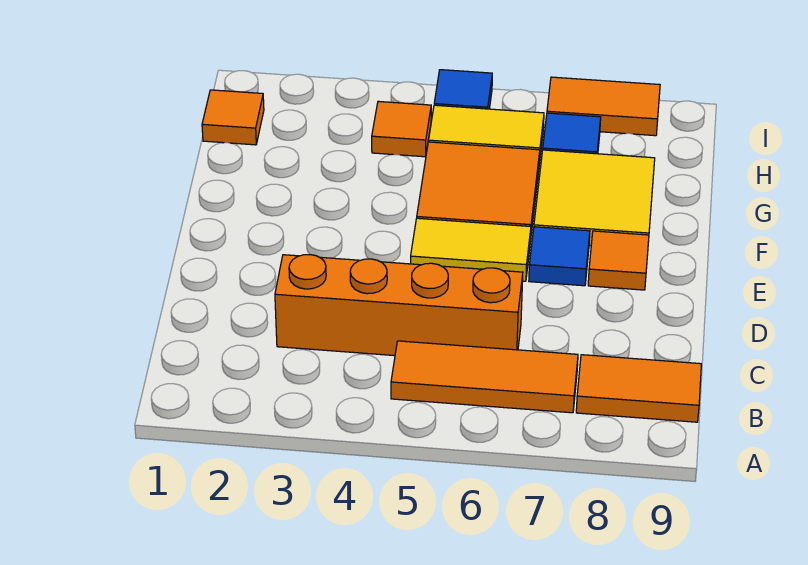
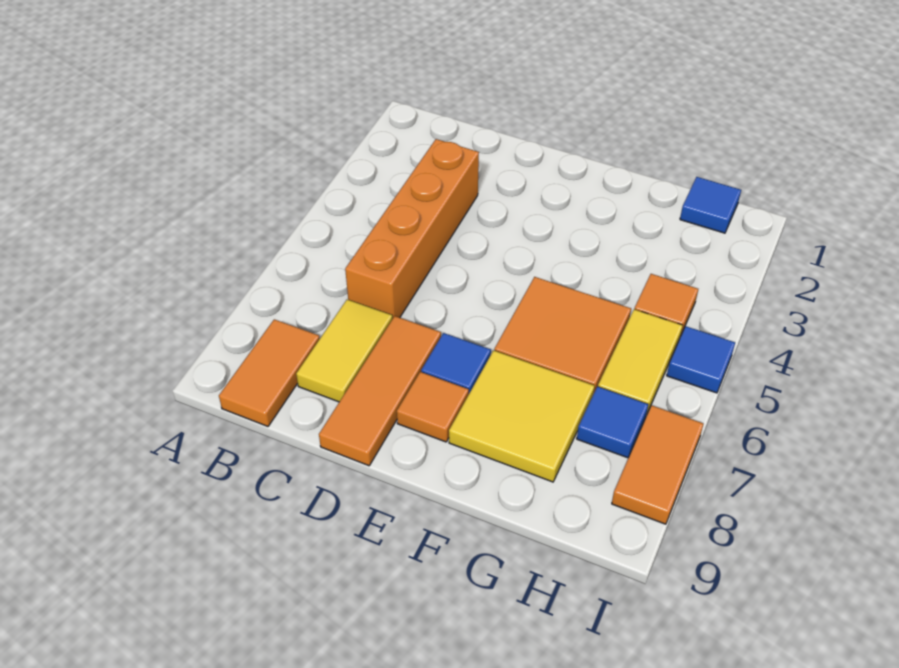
orange 1x3 tile [391,341,578,413] -> orange 1x3 tile moved to [319,316,441,466]
yellow 1x2 tile [411,218,531,281] -> yellow 1x2 tile moved to [296,299,392,402]
orange 1x1 tile [202,90,264,145] -> blue 1x1 tile [680,177,741,233]

